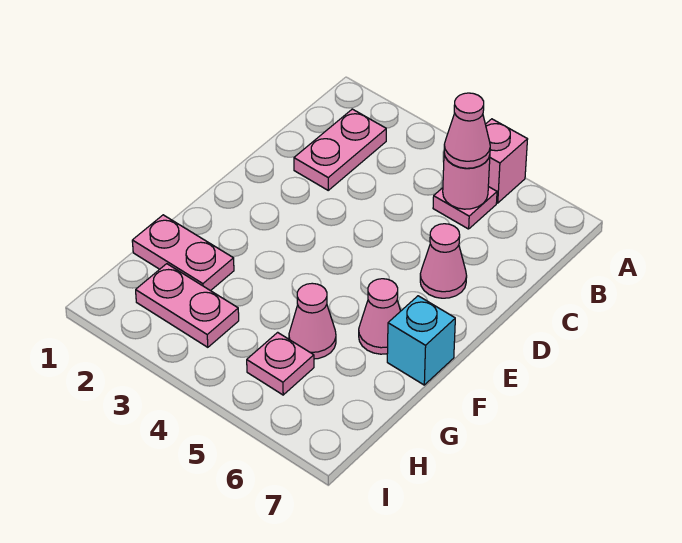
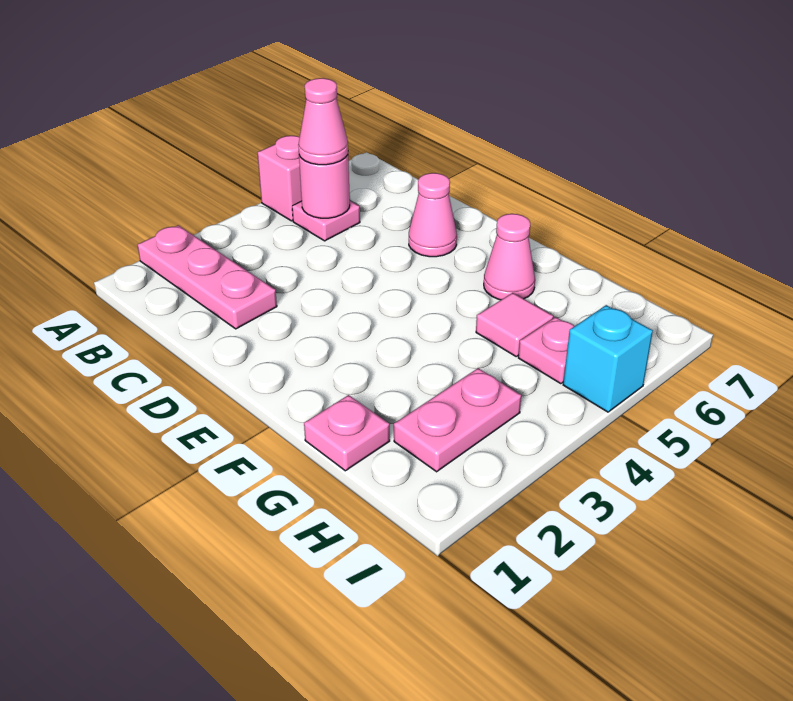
pink 1x2 plate [294,109,386,190] -> pink 1x3 plate [138,225,277,329]
cyan 1x1 brick [387,296,455,385] -> cyan 1x1 brick moved to [563,305,653,412]
pink 1x2 plate [132,215,234,291] -> pink 1x1 plate [304,395,390,471]
pink 1x1 cone [289,283,336,359] -> pink 1x1 tile [476,293,553,356]

